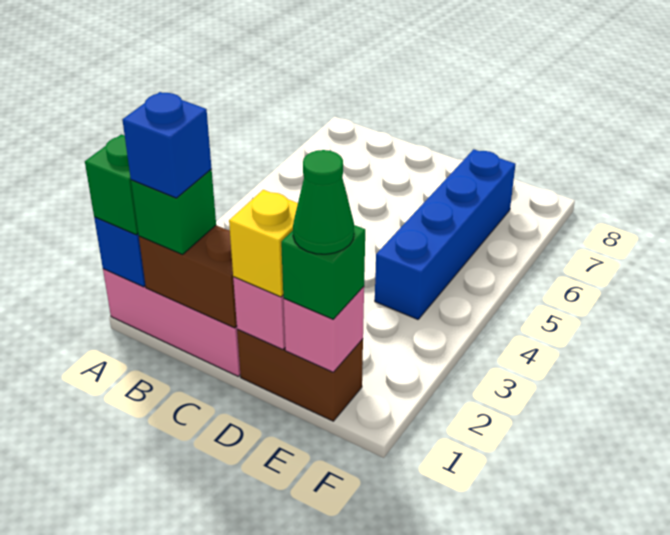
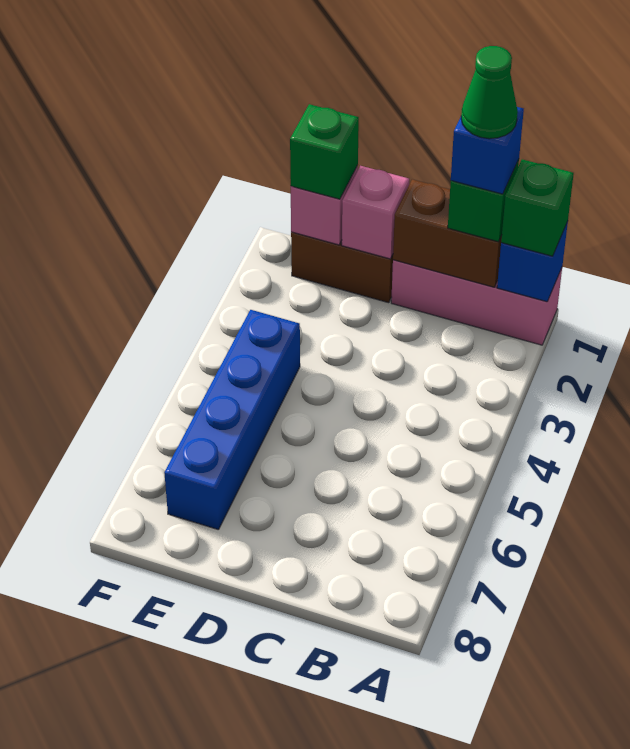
yellow 1x1 brick [229,190,298,297] -> none
green 1x1 cone [293,150,354,254] -> green 1x1 cone moved to [461,46,518,139]

